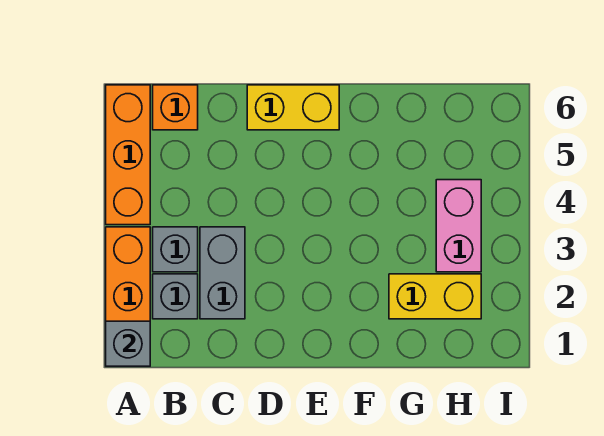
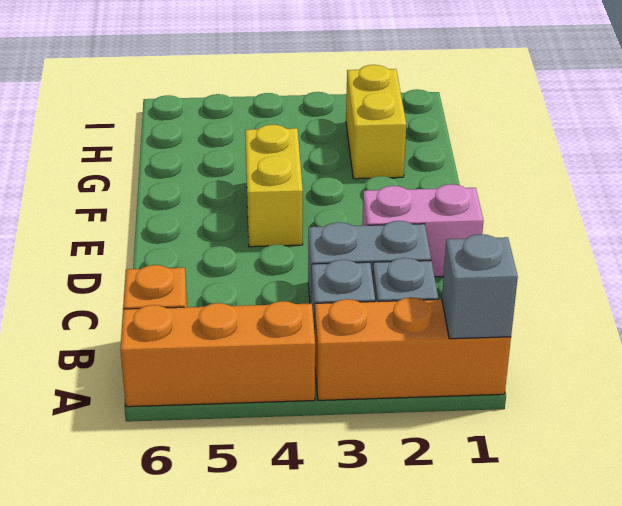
yellow 1x2 brick [247,85,339,130] -> yellow 1x2 brick moved to [245,125,303,247]
pink 1x2 brick [436,180,481,272] -> pink 1x2 brick moved to [362,184,484,277]

